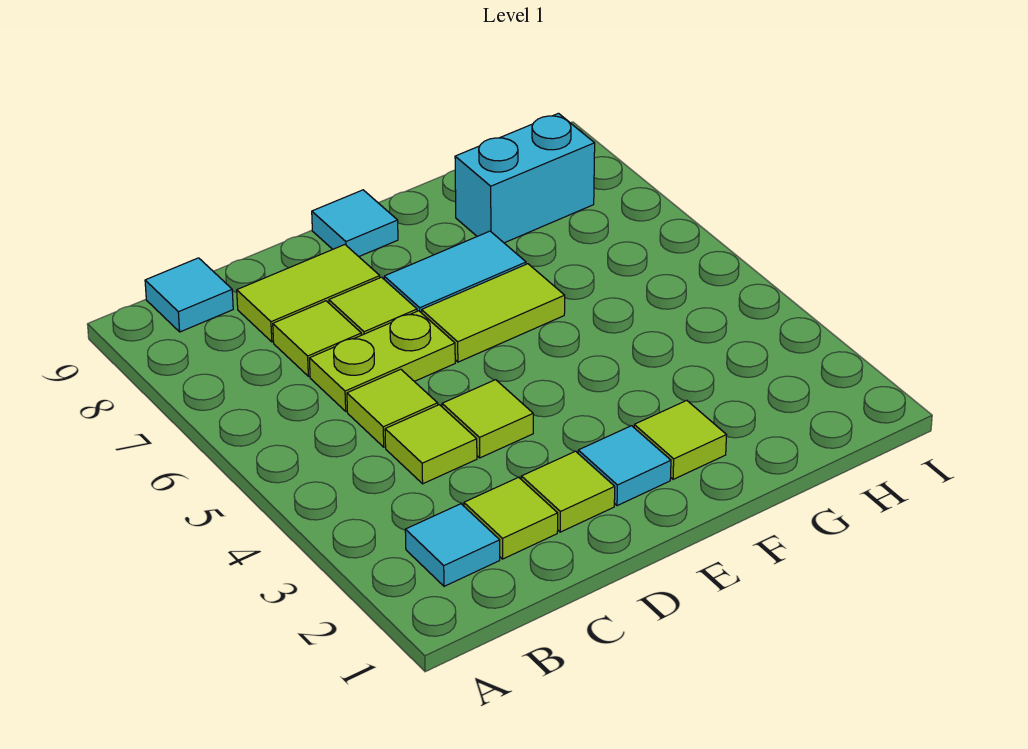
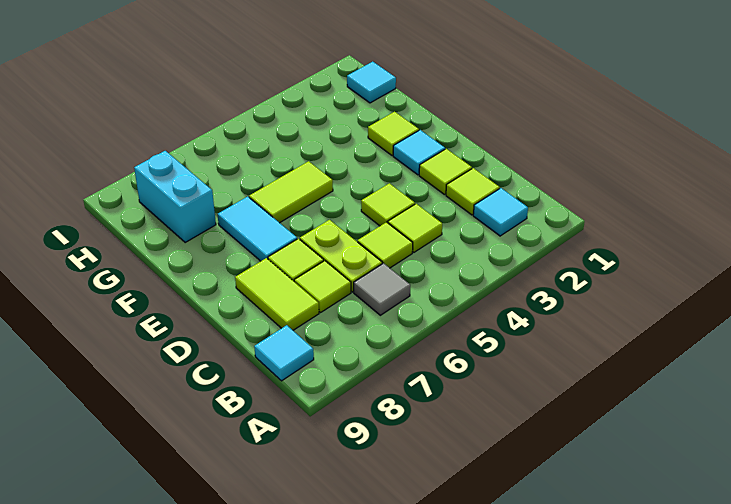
none -> grey 1x1 tile [354,263,410,315]
lime 1x2 tile [422,264,565,362] -> lime 1x2 tile turned to [249,161,333,223]
cyan 1x1 tile [312,190,398,256] -> cyan 1x1 tile moved to [347,62,396,103]

